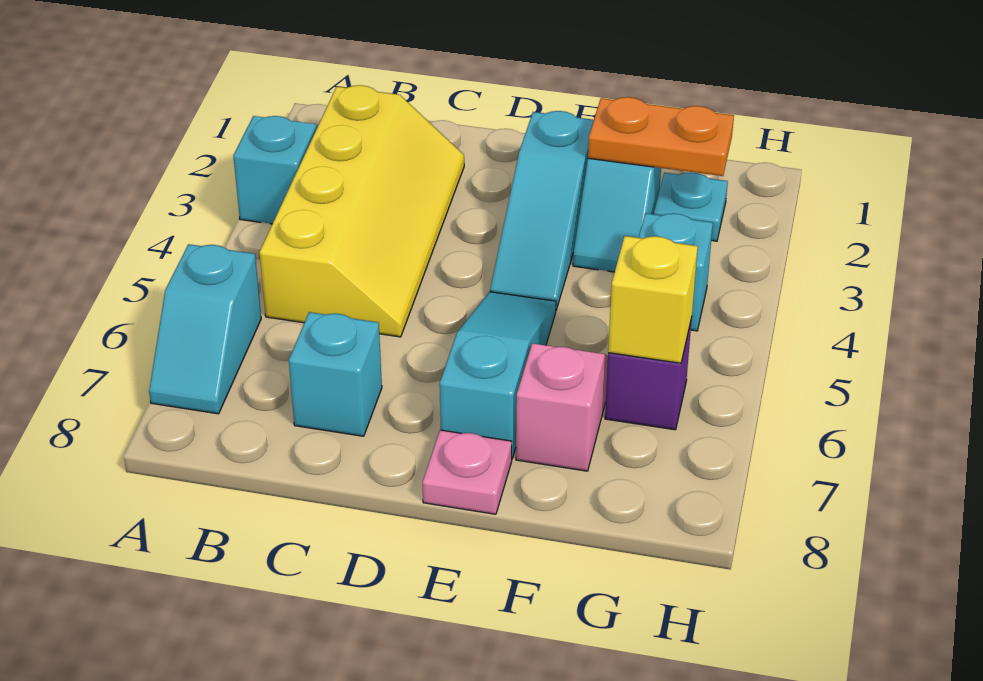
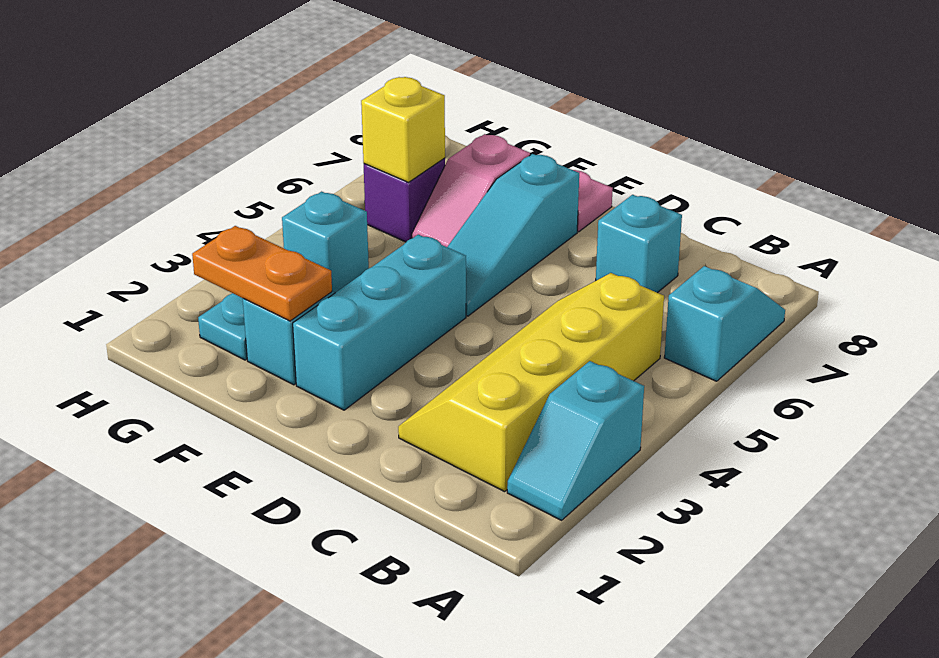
cyan 1x3 slope [490,111,594,310] -> cyan 1x3 brick [293,235,466,410]

